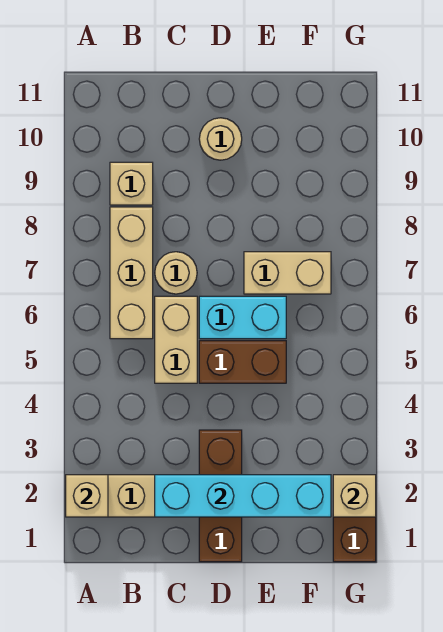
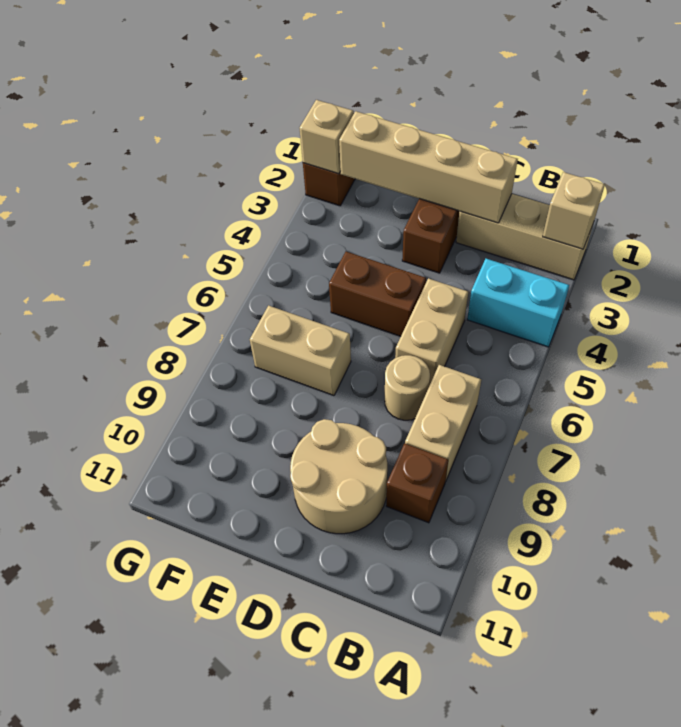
tan 1x3 brick [110,207,153,339] -> tan 1x2 brick [405,365,481,482]
tan 1x1 brick [110,162,153,205] -> brown 1x1 brick [386,443,448,523]
cyan 1x4 brick [155,475,331,517] -> tan 1x4 brick [339,111,518,223]
cyan 1x2 brick [199,296,286,339] -> cyan 1x2 brick moved to [467,259,569,347]
tan 1x1 round brick [199,118,242,160] -> tan 2x2 round brick [290,419,387,534]

